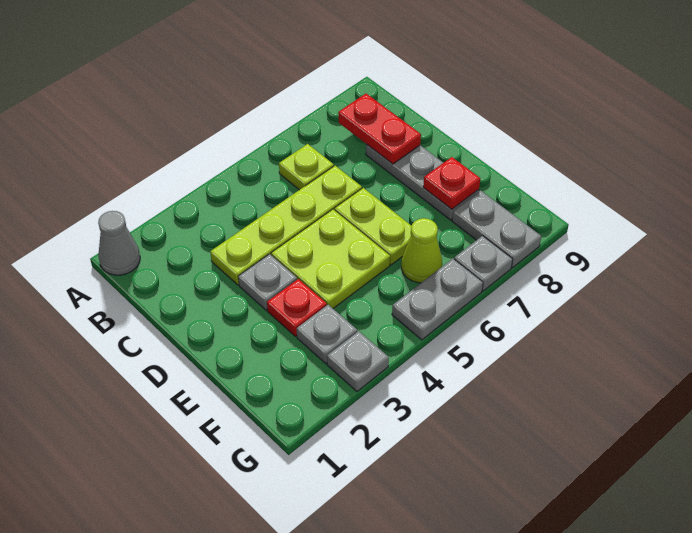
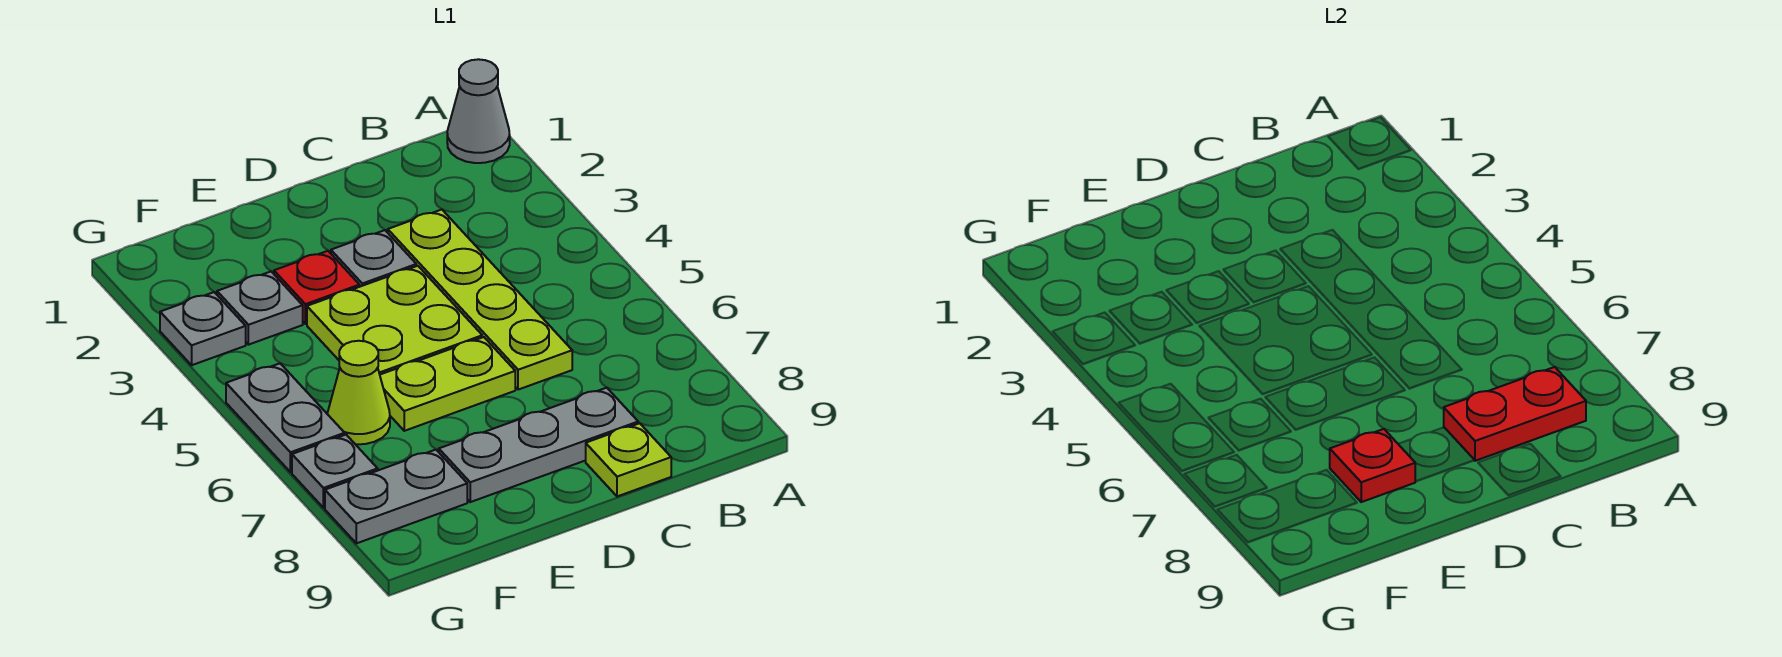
lime 1x1 plate [279,144,334,190] -> lime 1x1 plate moved to [586,423,671,496]

